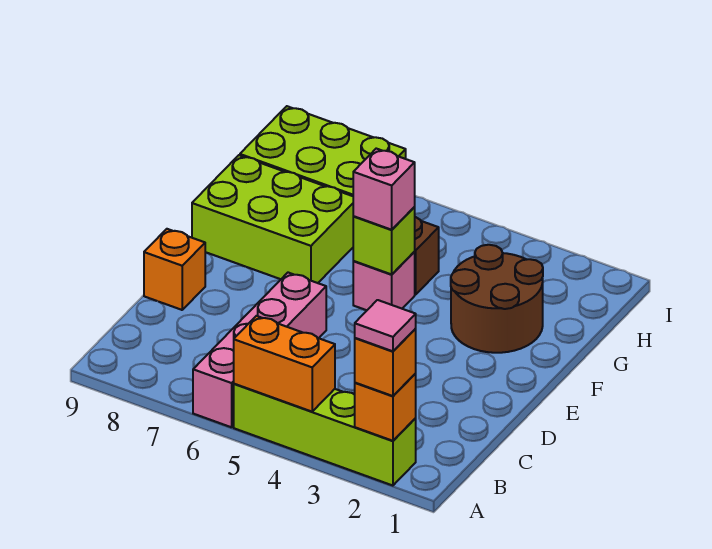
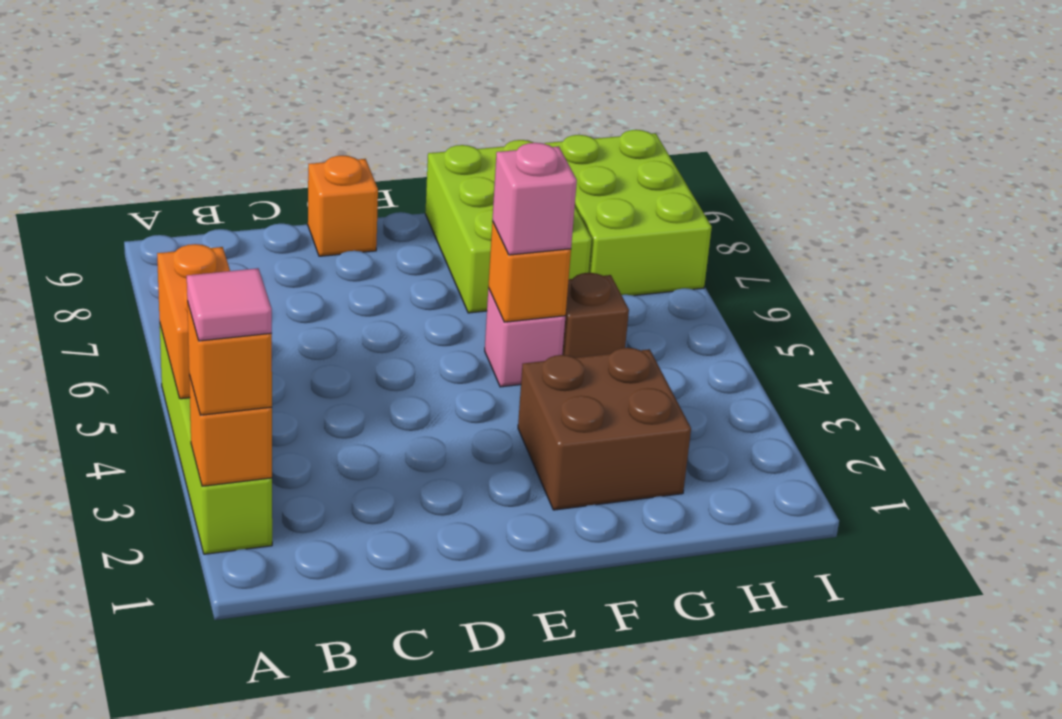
pink 1x4 brick [193,273,326,427] -> none
brown 2x2 round brick [451,245,543,353] -> brown 2x2 brick [518,348,691,510]
lime 1x1 brick [353,207,415,274] -> orange 1x1 brick [488,221,571,322]

